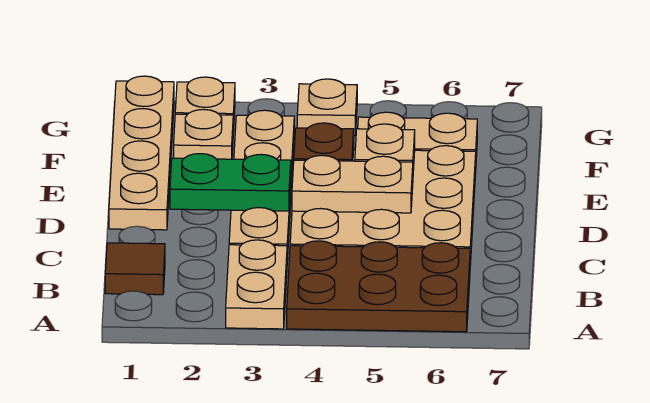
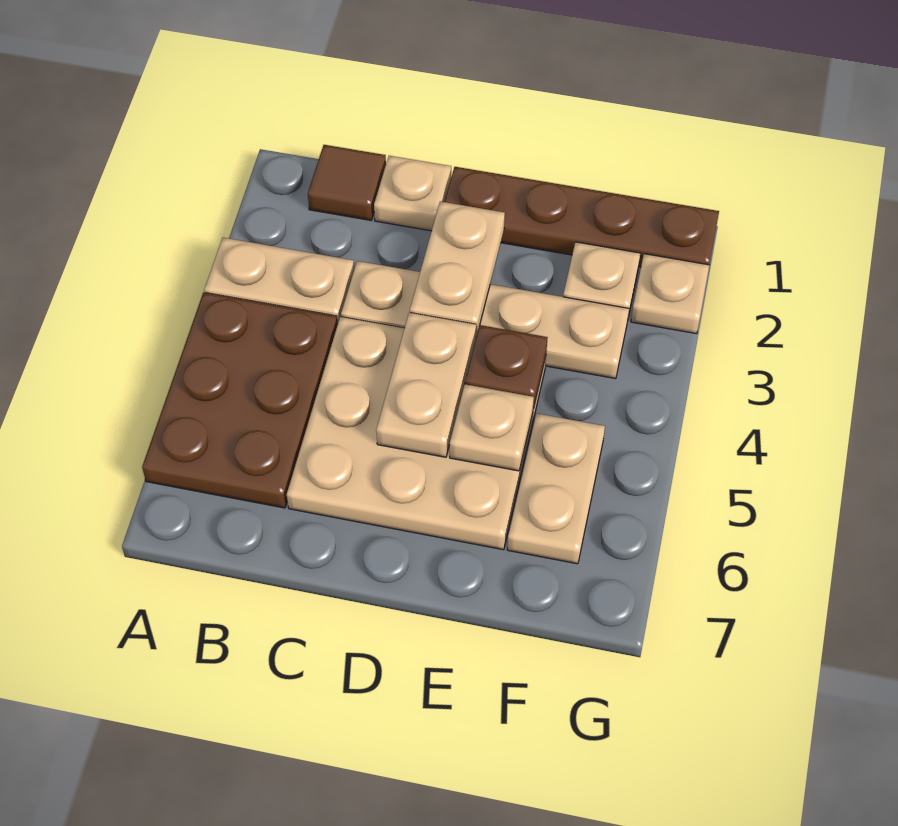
tan 1x4 plate [109,76,174,230] -> brown 1x4 plate [445,167,719,267]
green 1x2 plate [170,154,291,211] -> tan 1x2 plate [410,202,505,337]
tan 1x1 plate [297,79,357,136] -> tan 1x1 plate moved to [374,156,451,231]

